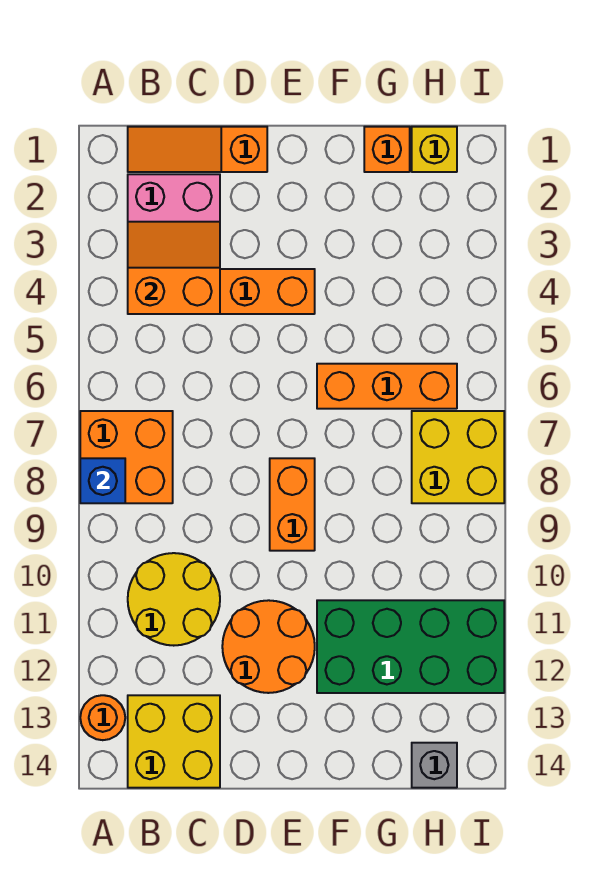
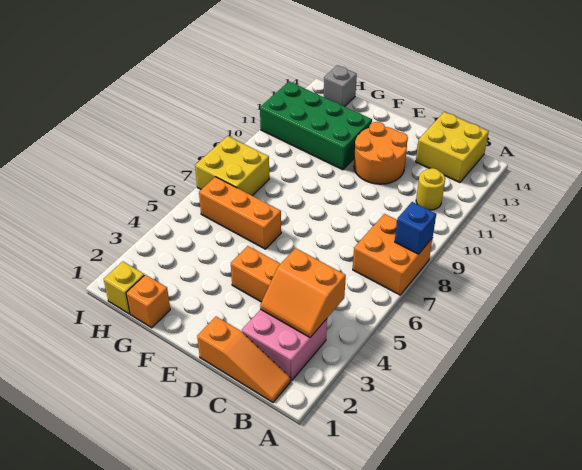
orange 1x1 round brick [80,695,125,740] -> none
yellow 2x2 round brick [128,553,220,646] -> yellow 1x1 round brick [416,168,445,210]
orange 1x2 brick [270,458,315,551] -> none

